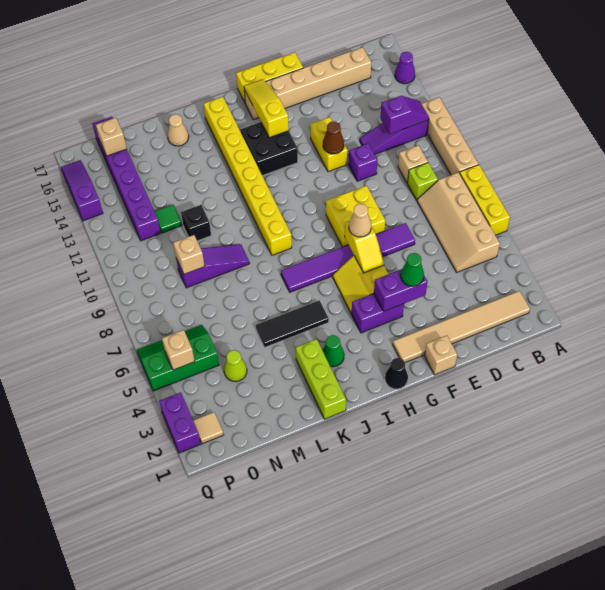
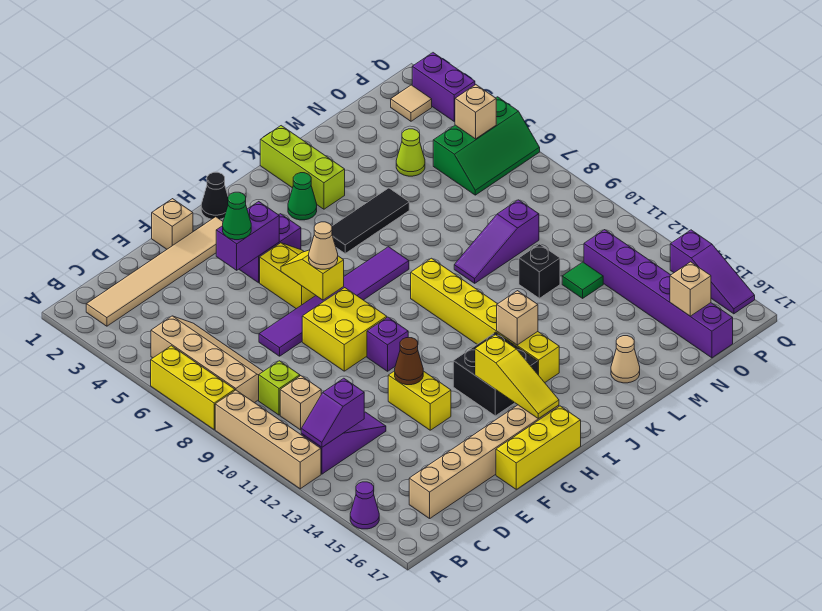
purple 1x1 brick [349,144,377,181] -> purple 1x1 brick moved to [367,317,408,371]
yellow 1x8 brick [204,97,292,255] -> yellow 1x6 brick [411,258,559,383]
tan 1x1 brick [173,235,205,274] -> tan 1x1 brick moved to [497,291,538,345]

